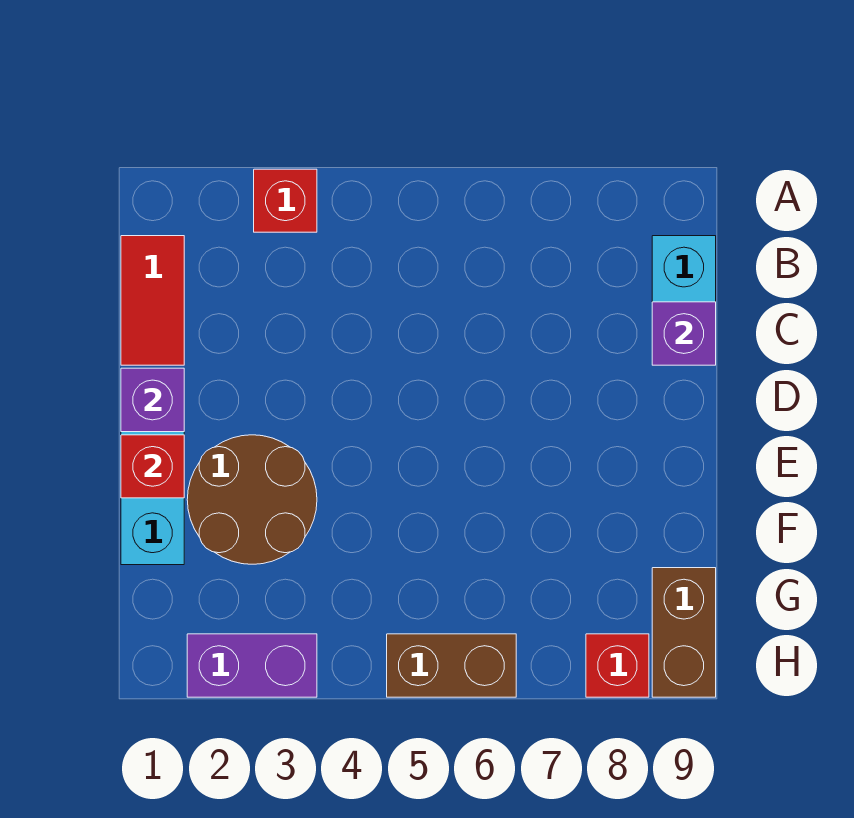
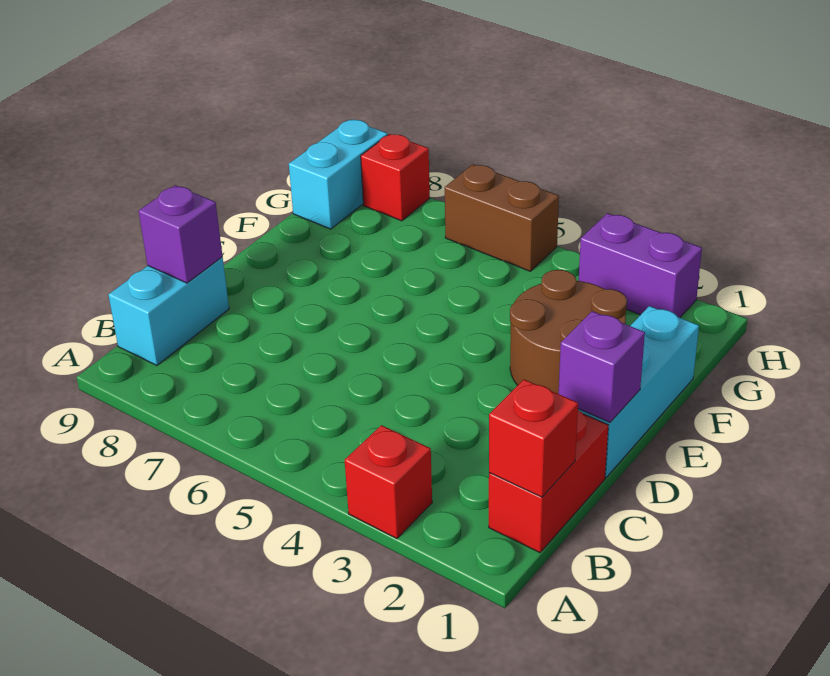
red 1x2 tile [121,236,184,365] -> red 1x2 brick [489,411,608,553]
red 1x1 brick [121,435,184,498] -> red 1x1 brick moved to [489,379,578,497]
brown 1x2 brick [652,568,716,697] -> cyan 1x2 brick [289,120,388,229]

